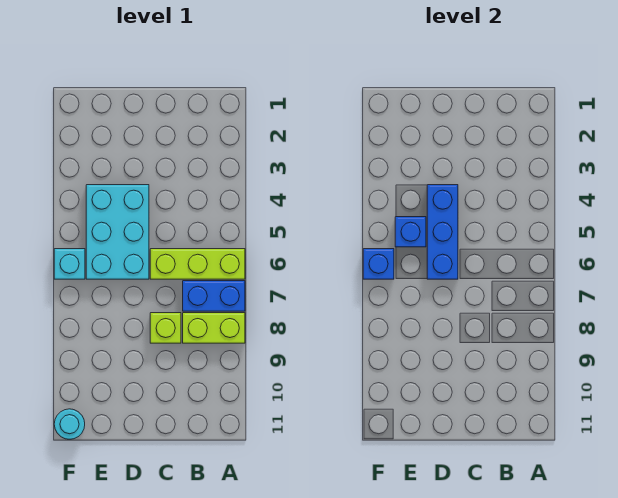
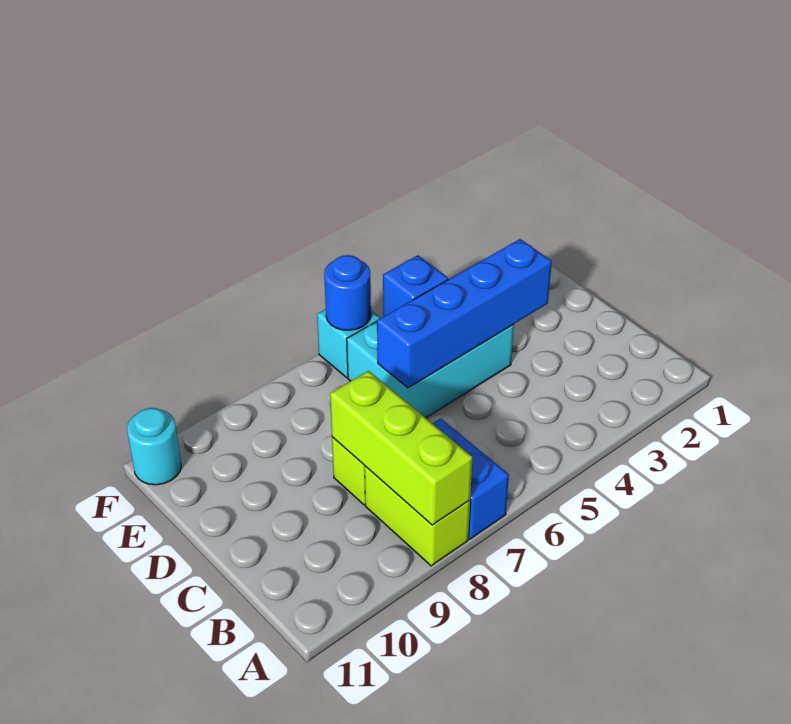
lime 1x3 brick [150,249,245,279] -> lime 1x3 brick moved to [330,371,472,525]
blue 1x3 brick [427,185,458,279] -> blue 1x4 brick [377,239,552,388]
blue 1x1 brick [363,249,394,279] -> blue 1x1 round brick [324,255,371,330]

